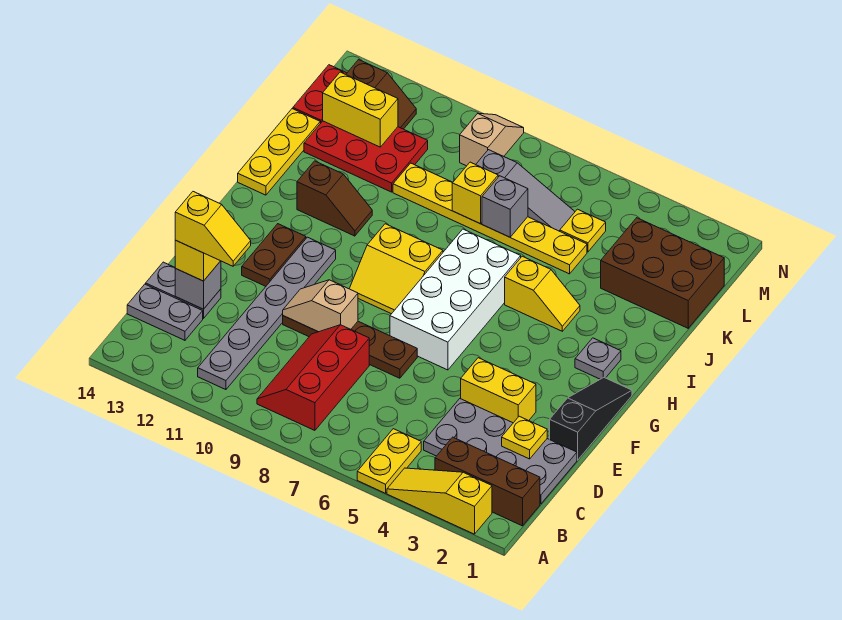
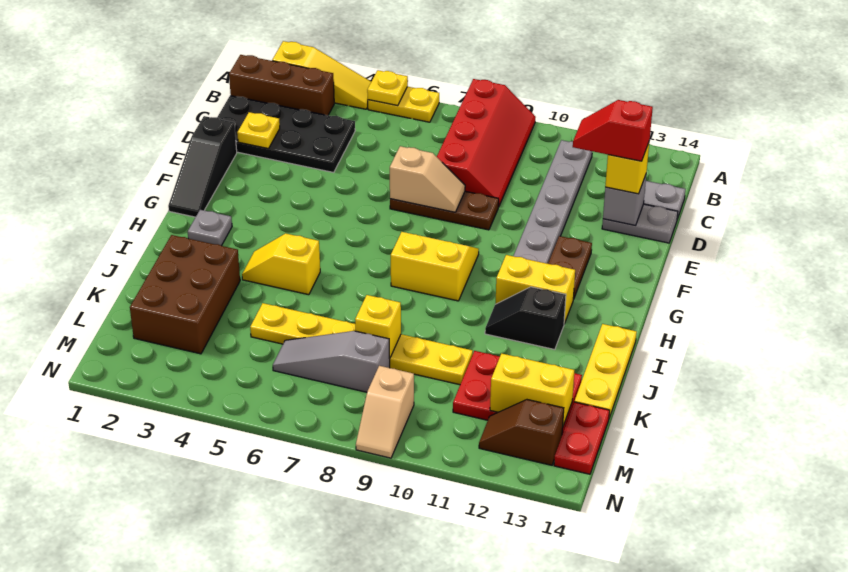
yellow 1x2 plate [357,429,421,493] -> yellow 1x2 plate turned to [368,87,439,122]
red 2x3 slope [257,325,369,430] -> red 2x4 slope [437,79,536,207]
grey 2x4 plate [424,399,577,504] -> black 2x4 plate [217,96,355,172]
yellow 1x2 slope [175,192,251,266] -> red 1x2 slope [573,100,653,161]
yellow 1x2 brick [461,358,536,423] -> yellow 1x2 brick moved to [496,255,575,324]
brown 1x4 plate [283,316,417,378] -> brown 1x3 plate [390,191,499,230]
tan 1x2 slope [283,280,358,332] -> tan 1x2 slope moved to [390,146,465,212]
white 2x4 brick [390,229,521,370] -> none
brown 1x2 slope [297,161,372,236] -> black 1x2 slope [485,287,566,350]
brown 2x3 brick [601,218,724,328] -> brown 2x3 brick turned to [130,235,240,354]
grey 1x1 brick [482,176,528,237] -> none
yellow 1x1 plate [560,209,606,252] -> yellow 1x1 plate moved to [367,70,408,106]

